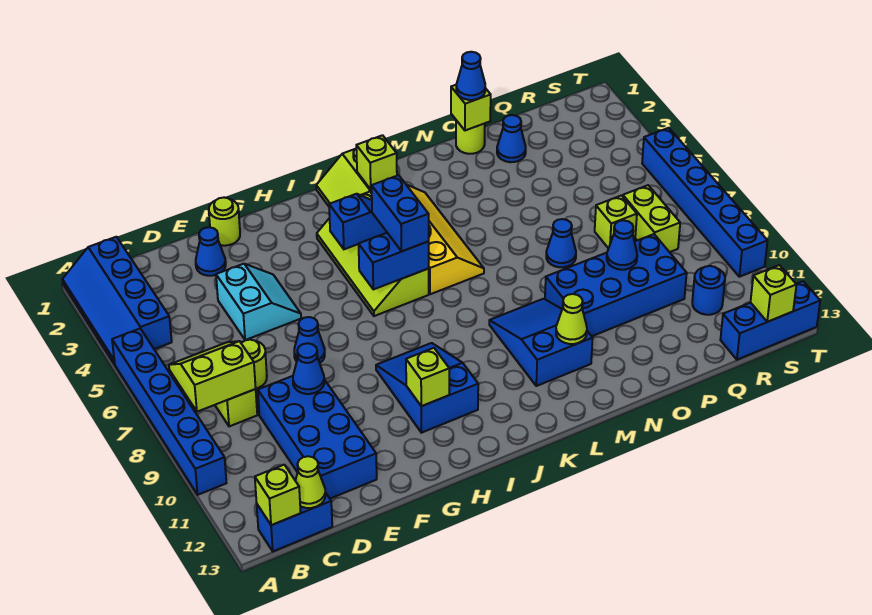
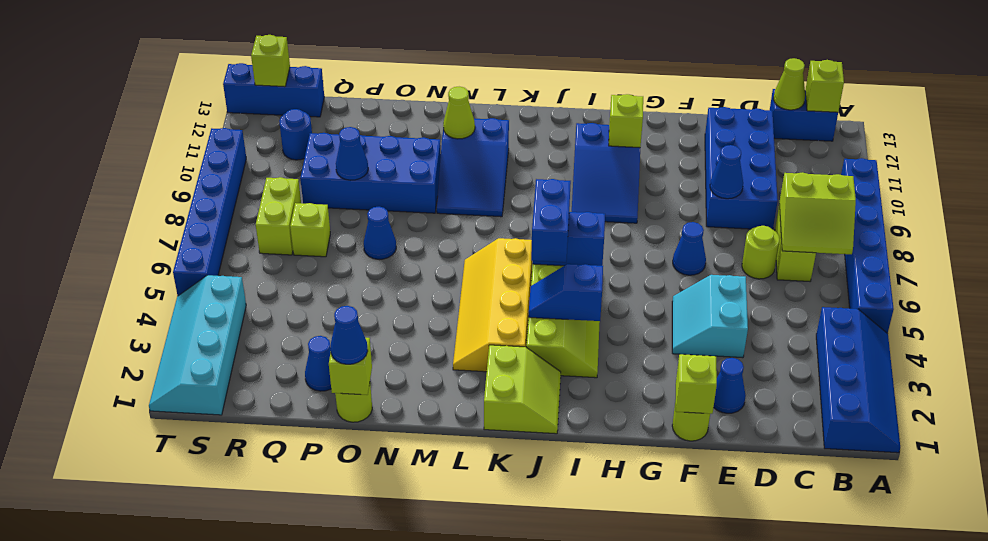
lime 1x1 brick [356,135,397,189] -> lime 1x1 brick moved to [676,354,717,414]
none -> cyan 2x4 slope [149,275,246,415]

